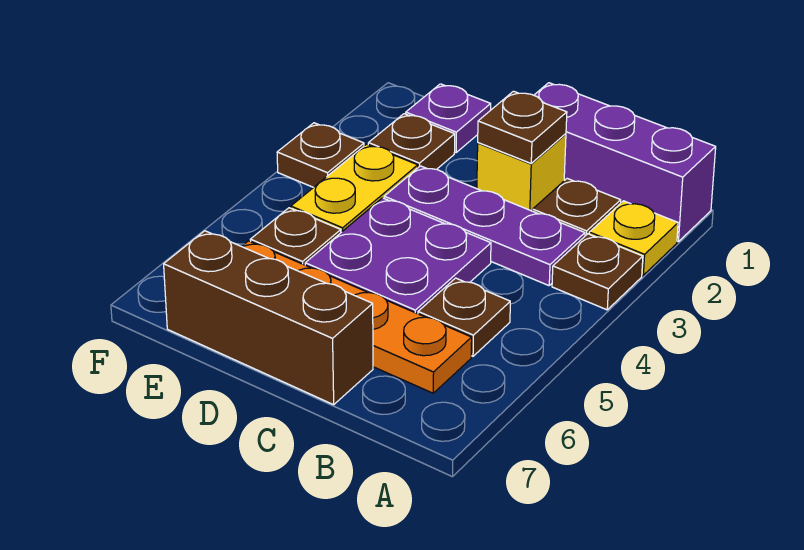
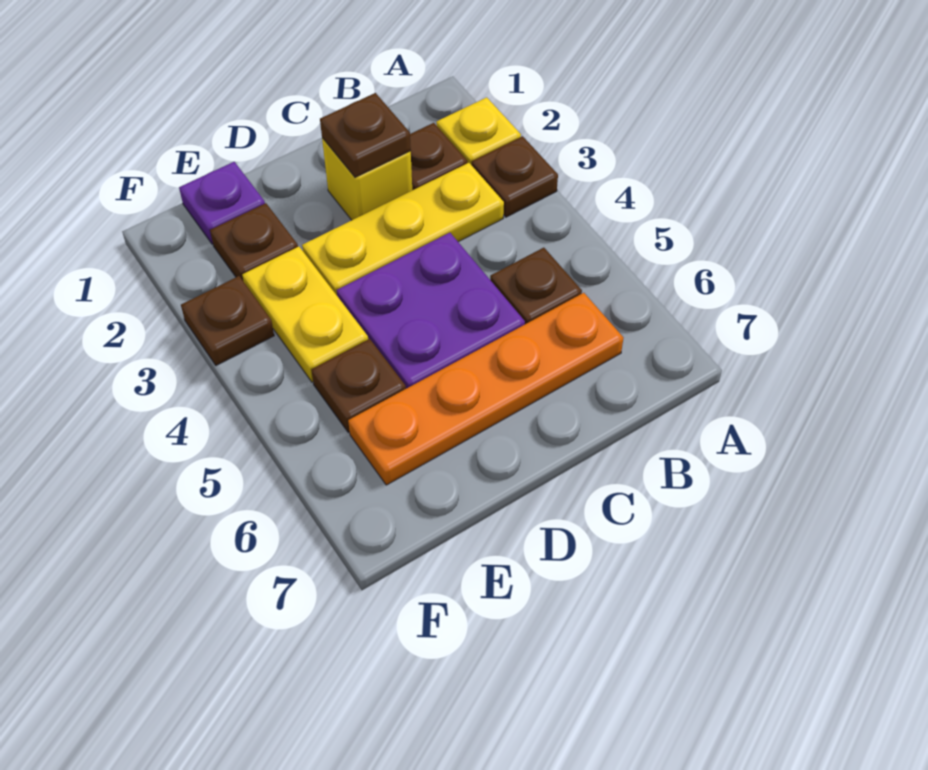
purple 1x3 brick [534,83,716,242] -> none
purple 1x3 plate [384,166,585,286] -> yellow 1x3 plate [302,163,504,295]
brown 1x3 brick [164,231,373,405] -> none

